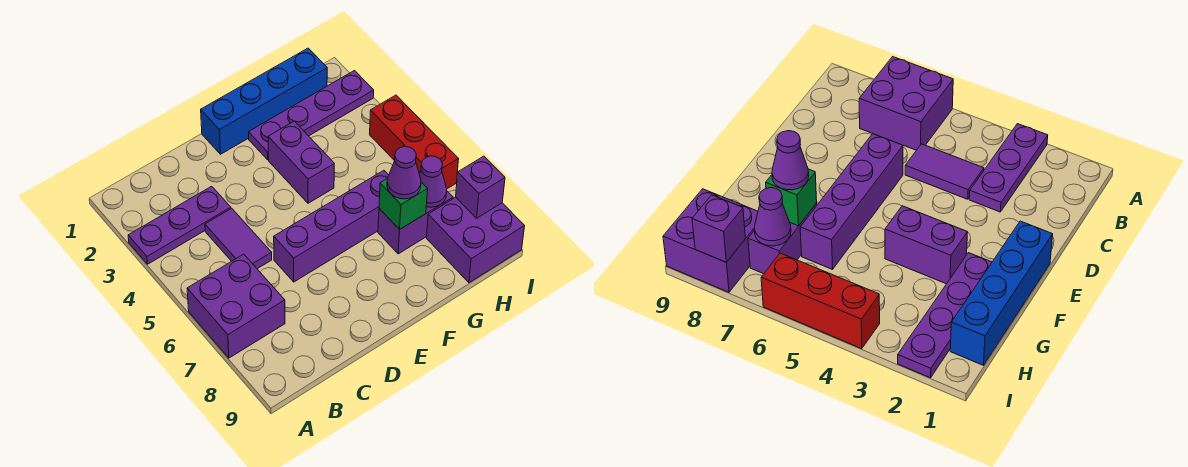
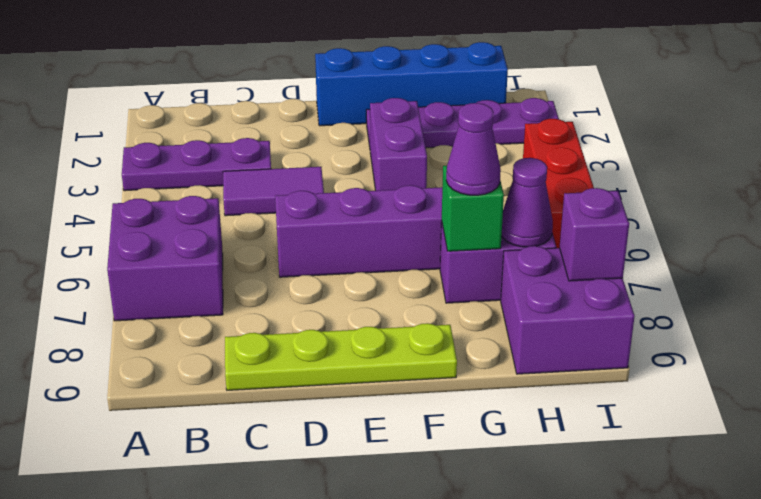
purple 1x2 tile [205,208,272,269] -> purple 1x2 tile turned to [223,167,324,216]
none -> lime 1x4 plate [225,323,457,390]

